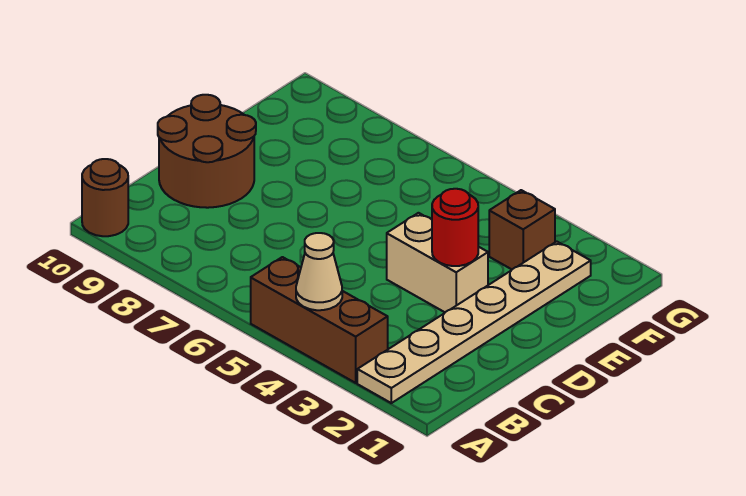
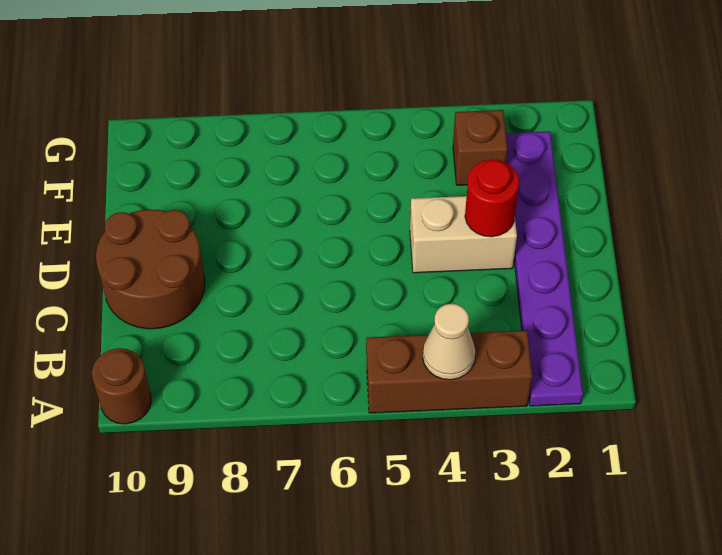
tan 1x6 plate [357,242,591,403] -> purple 1x6 plate [506,132,583,406]

